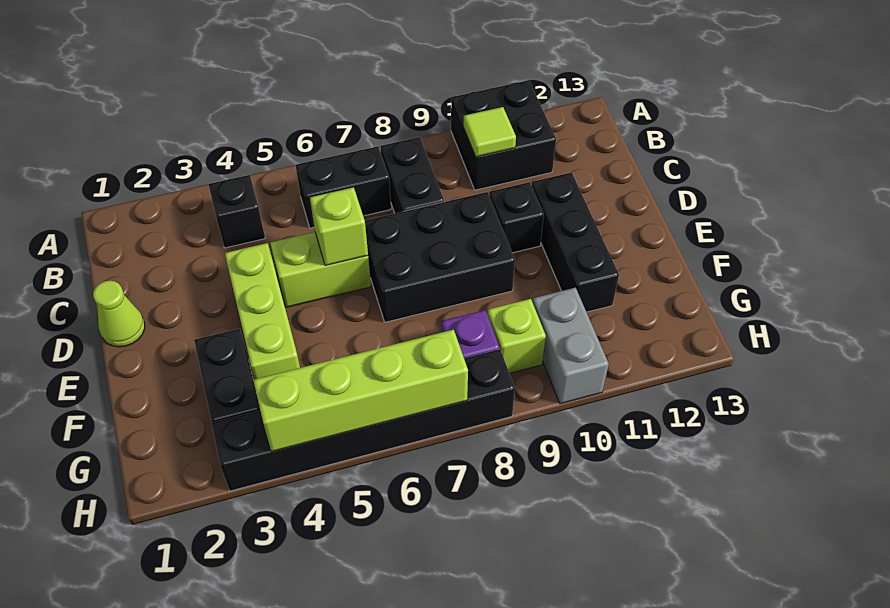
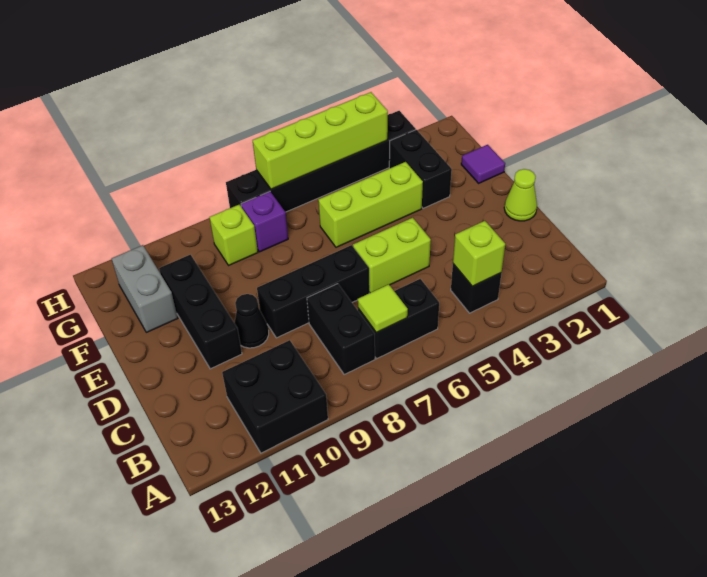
lime 1x1 tile [464,107,516,157] -> lime 1x1 tile moved to [358,284,408,333]
lime 1x3 brick [225,243,300,379] -> lime 1x3 brick turned to [319,162,423,247]
lime 1x1 brick [310,187,368,266] -> lime 1x1 brick moved to [453,221,505,286]
black 2x3 brick [365,192,515,322] -> black 1x3 brick [257,245,369,338]
black 1x1 brick [489,182,544,253] -> black 1x1 cone [235,294,269,348]
none -> purple 1x1 tile [461,145,505,183]
grey 1x2 brick [533,288,609,404] -> grey 1x2 brick moved to [112,245,178,332]

